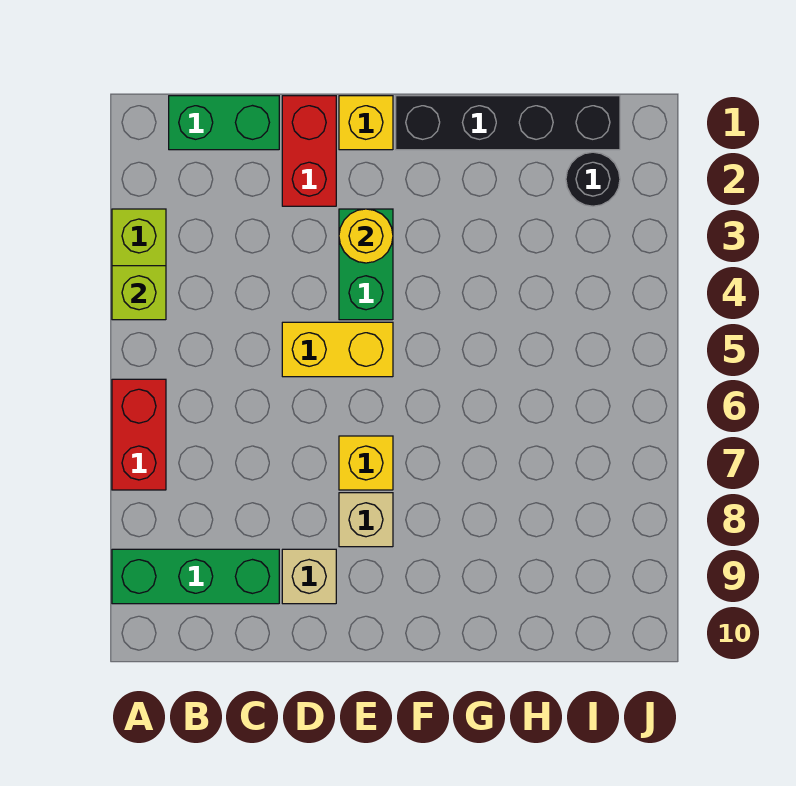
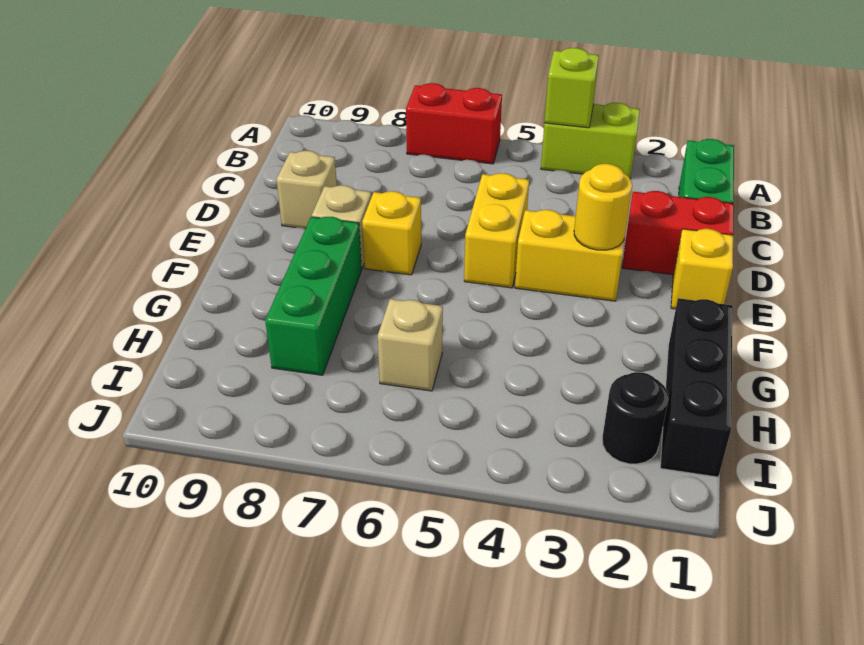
green 1x3 brick [112,549,279,604] -> green 1x3 brick moved to [265,217,362,375]
green 1x2 brick [339,209,393,320] -> yellow 1x2 brick [515,210,625,301]
black 1x4 brick [396,96,620,150] -> black 1x3 brick [660,298,733,477]
none -> tan 1x1 brick [378,299,443,391]

